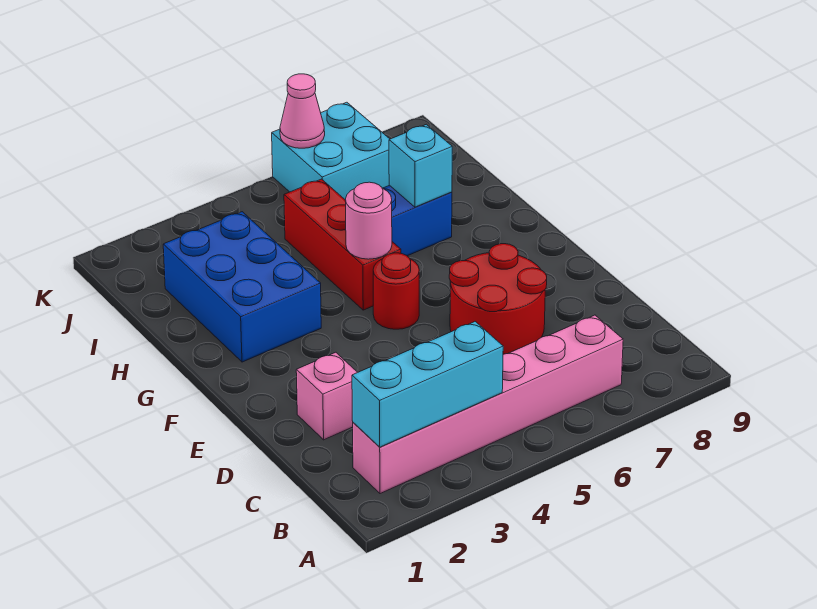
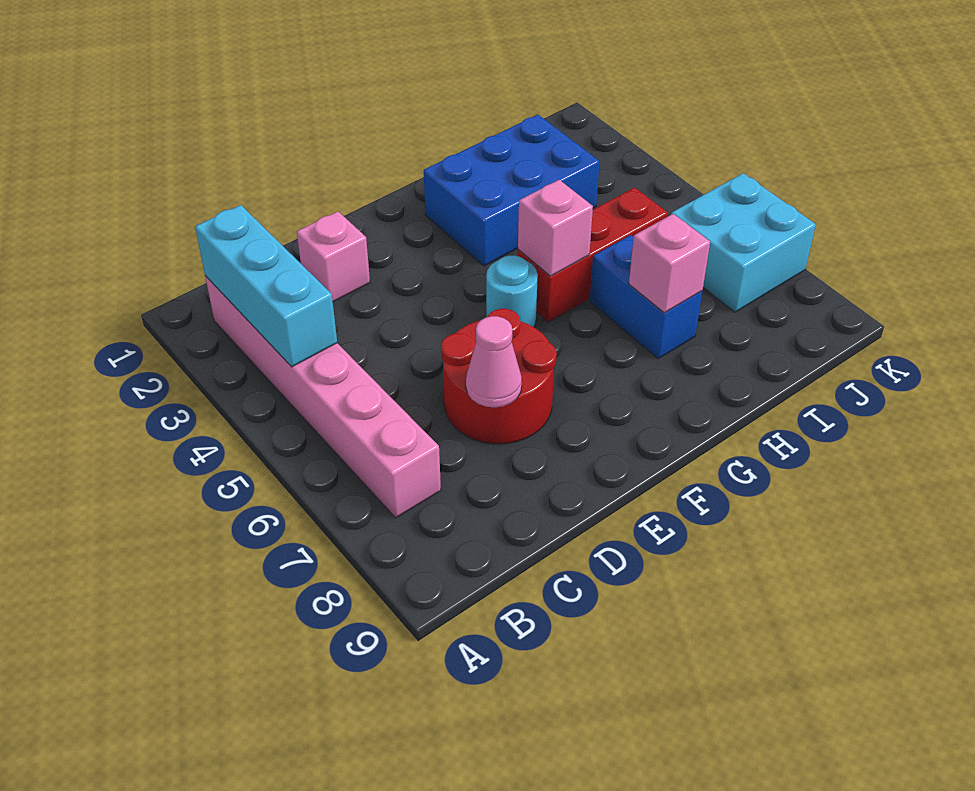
red 1x1 round brick [373,253,419,329] -> cyan 1x1 round brick [486,256,538,327]
pink 1x1 round brick [345,182,392,259] -> pink 1x1 brick [518,180,593,276]
cyan 1x1 brick [389,124,452,207] -> pink 1x1 brick [629,214,710,313]
pink 1x1 cone [280,74,325,148] -> pink 1x1 cone moved to [466,316,522,408]

